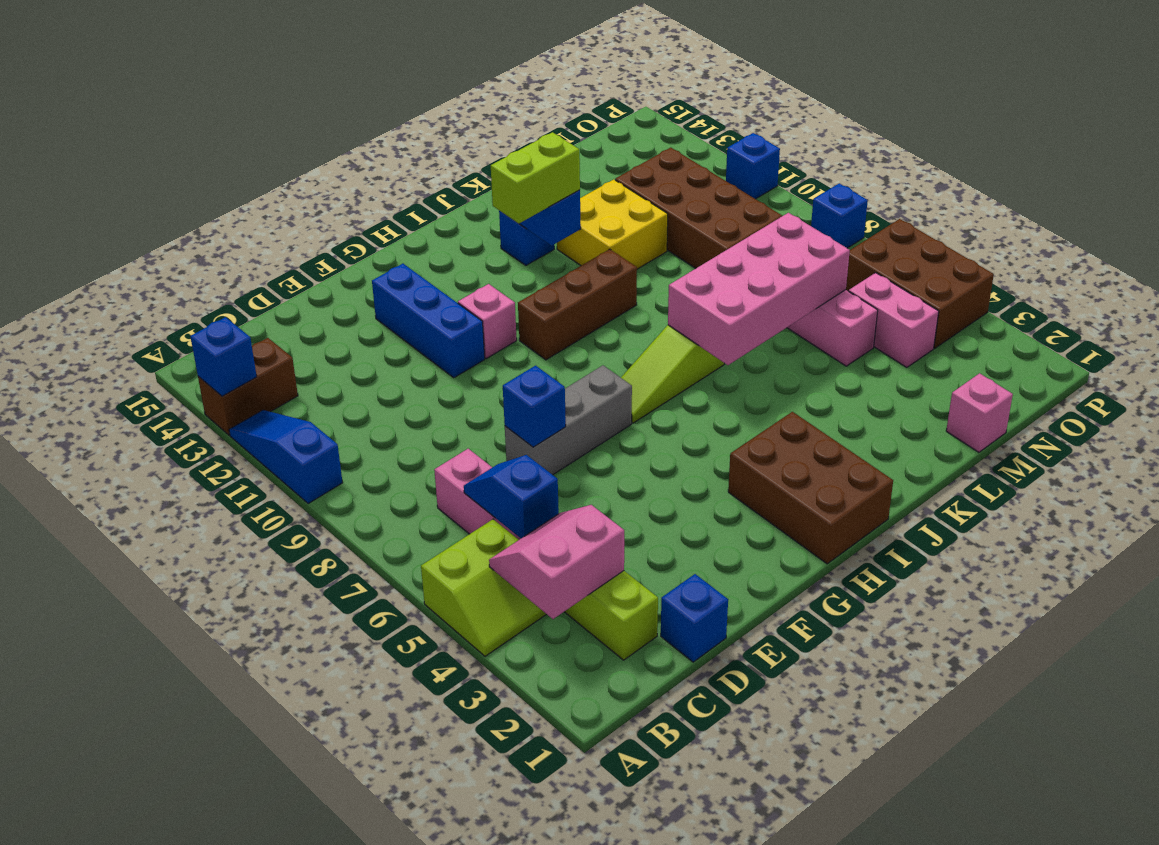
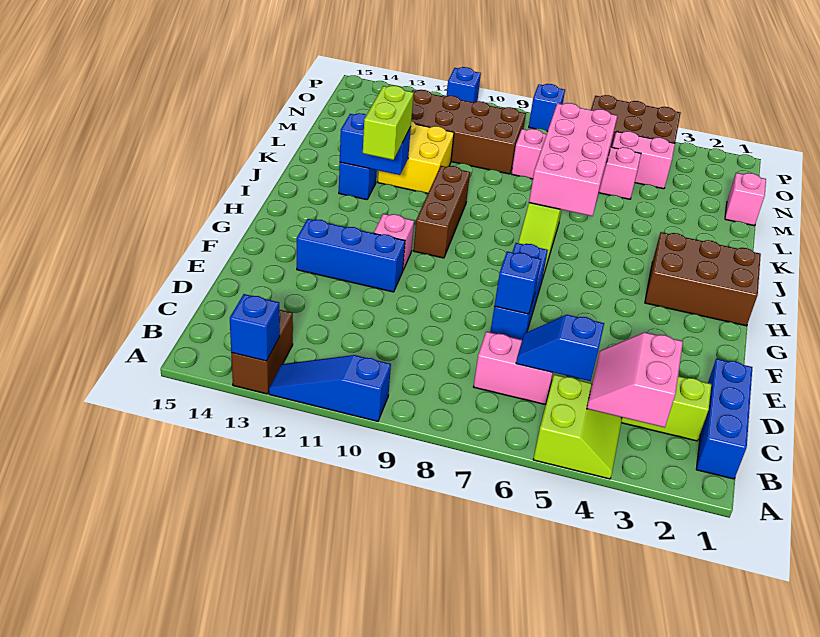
blue 1x1 brick [661,574,728,662] -> blue 1x3 brick [696,359,752,479]
grey 1x3 brick [505,365,632,475] -> blue 1x3 brick [490,243,548,340]

